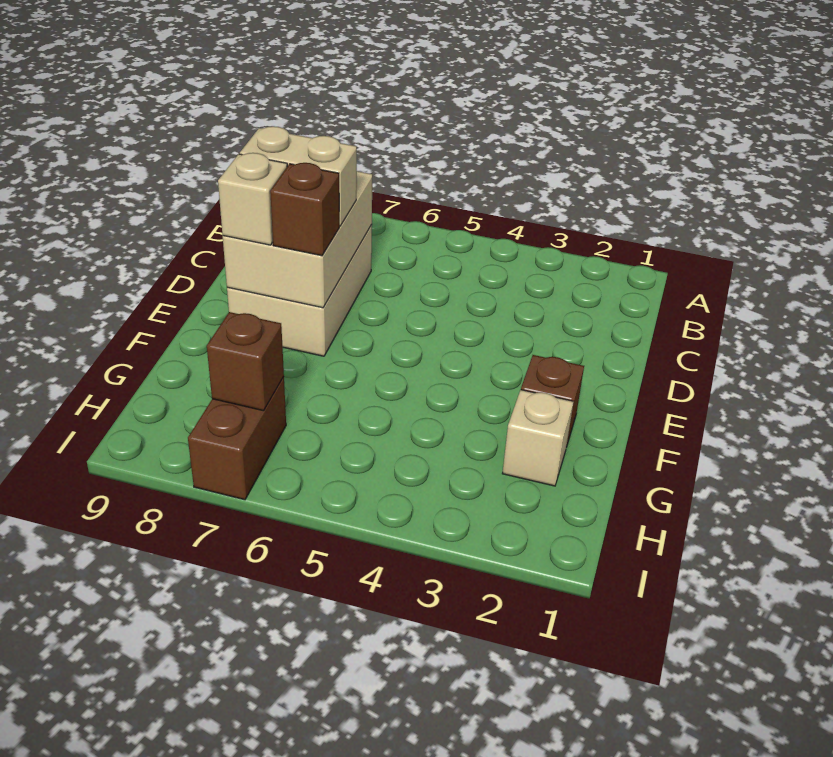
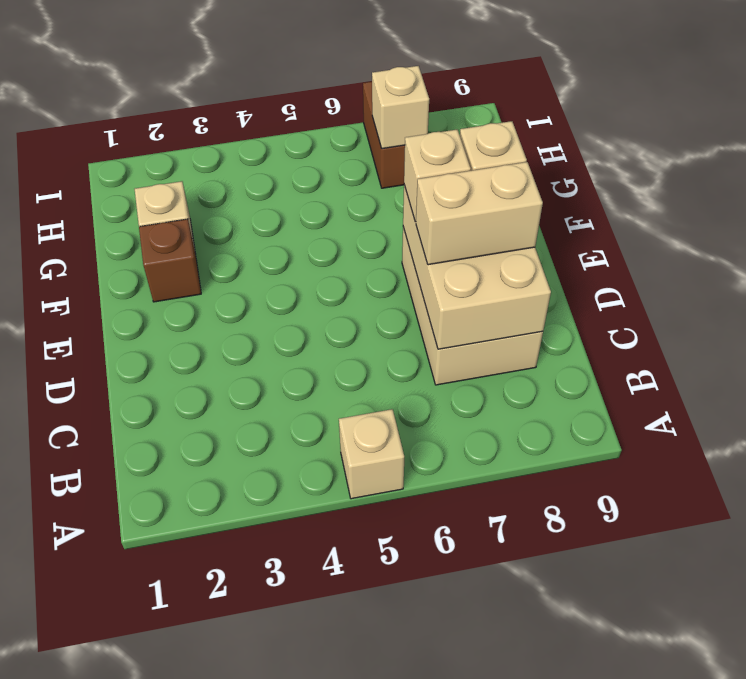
none -> tan 1x1 brick [339,409,404,499]
brown 1x1 brick [270,163,339,256] -> tan 1x1 brick [404,130,471,222]
brown 1x1 brick [207,312,284,411] -> tan 1x1 brick [372,66,429,149]

